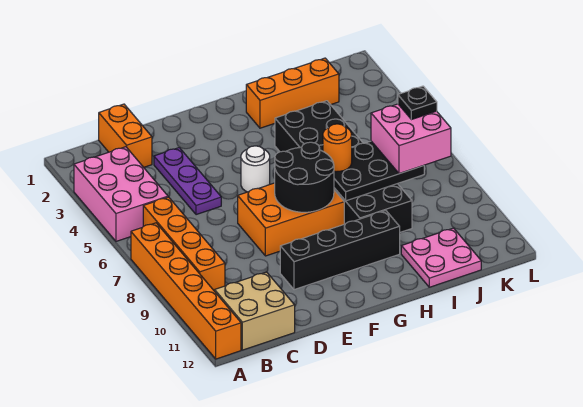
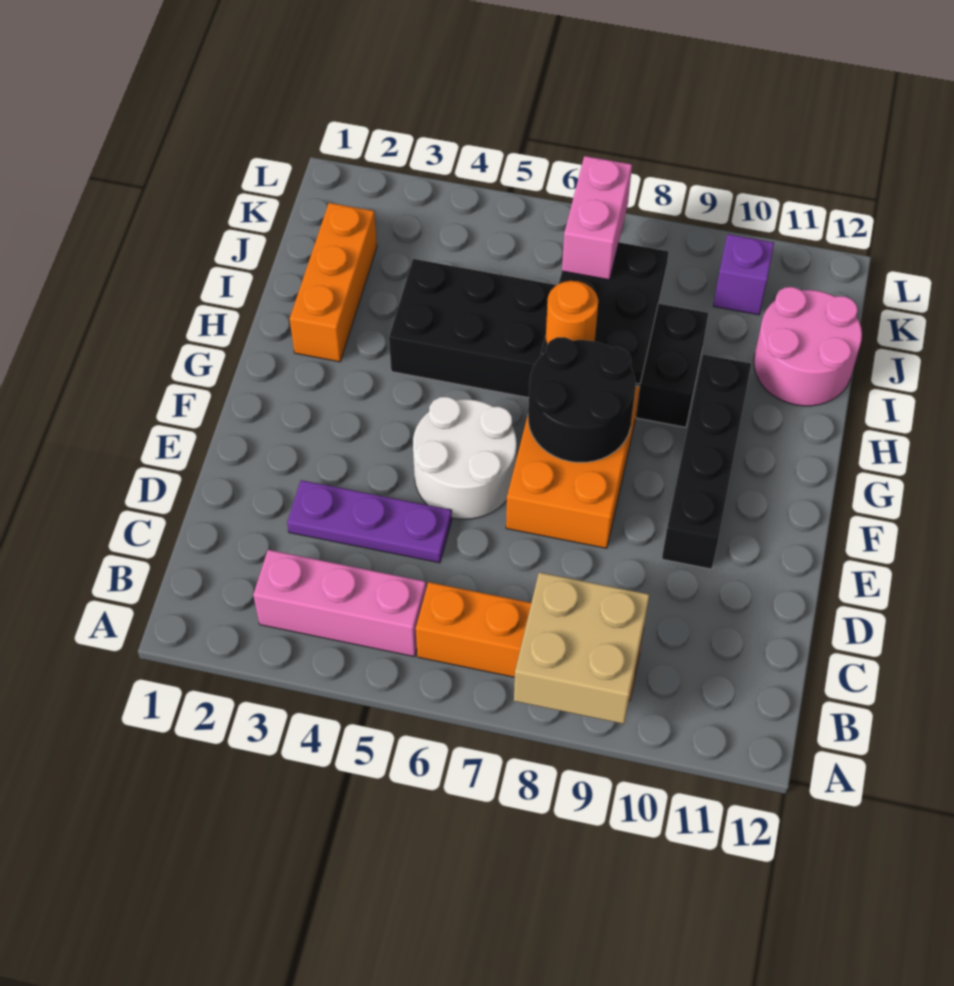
pink 2x3 brick [74,147,168,241] -> pink 1x3 brick [253,550,426,657]
orange 1x6 brick [131,223,241,359] -> none
tan 2x2 brick [215,272,295,350] -> tan 2x2 brick moved to [514,572,649,724]
orange 1x2 brick [99,104,152,167] -> none
white 1x1 round brick [241,146,270,192] -> white 2x2 round brick [413,397,517,519]
pink 2x2 plate [401,228,481,287] -> pink 2x2 round brick [754,287,862,406]
pink 2x2 brick [371,104,451,174] -> pink 1x2 brick [562,156,632,280]
black 1x1 plate [398,86,437,120] -> none
none -> purple 1x1 brick [713,234,774,315]

